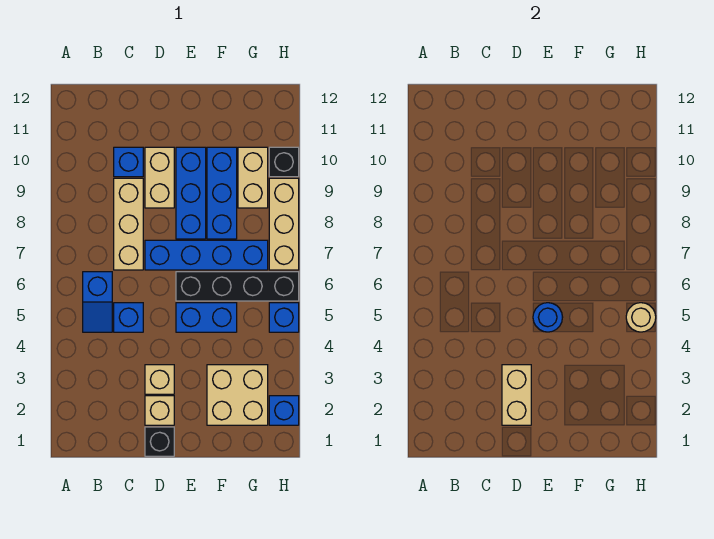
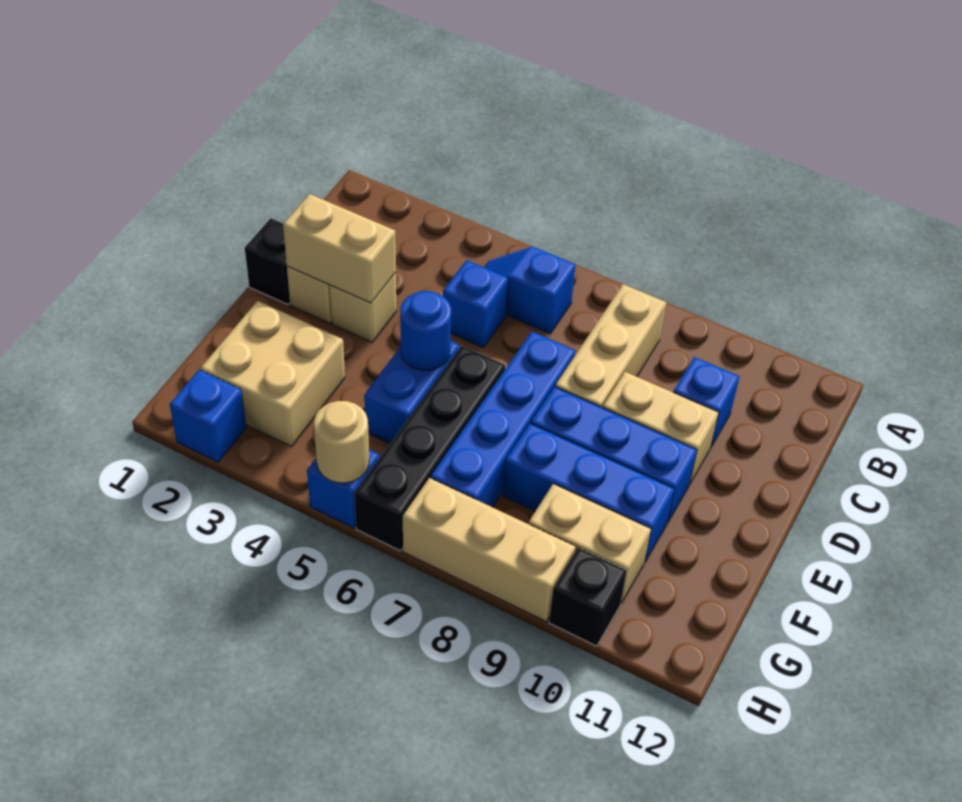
tan 1x3 brick [114,178,143,270] -> tan 1x3 brick turned to [555,284,666,408]

